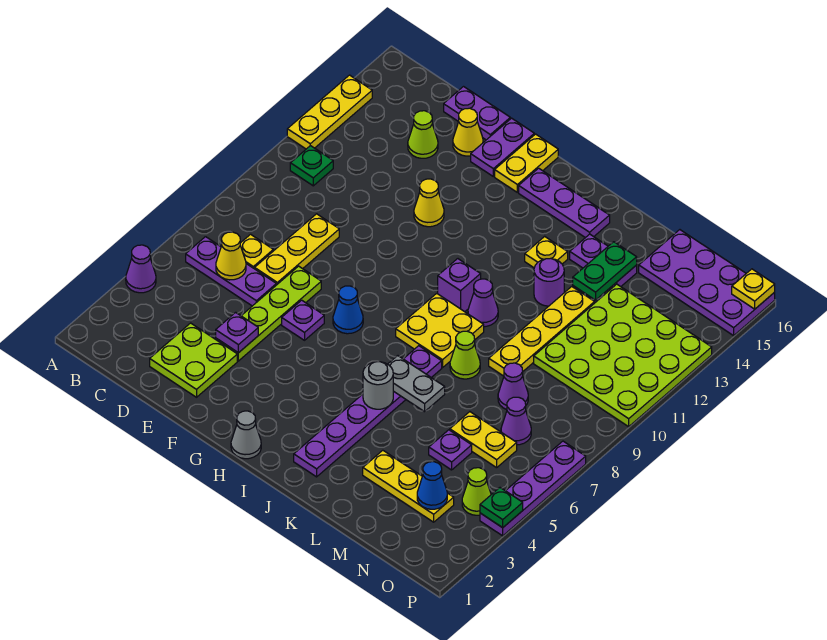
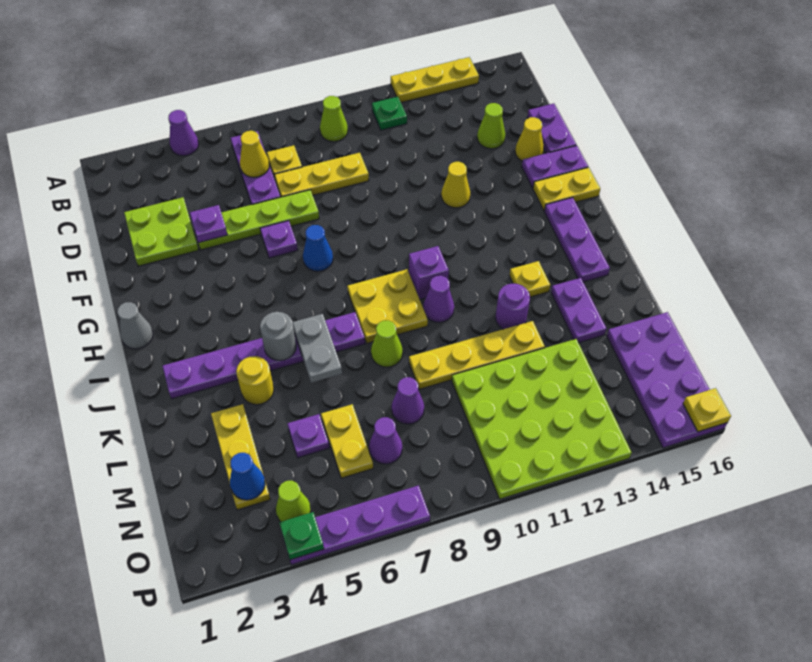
none -> lime 1x1 cone [320,96,348,142]
none -> yellow 1x1 round brick [236,356,274,405]
green 1x2 plate [573,242,637,300] -> none

